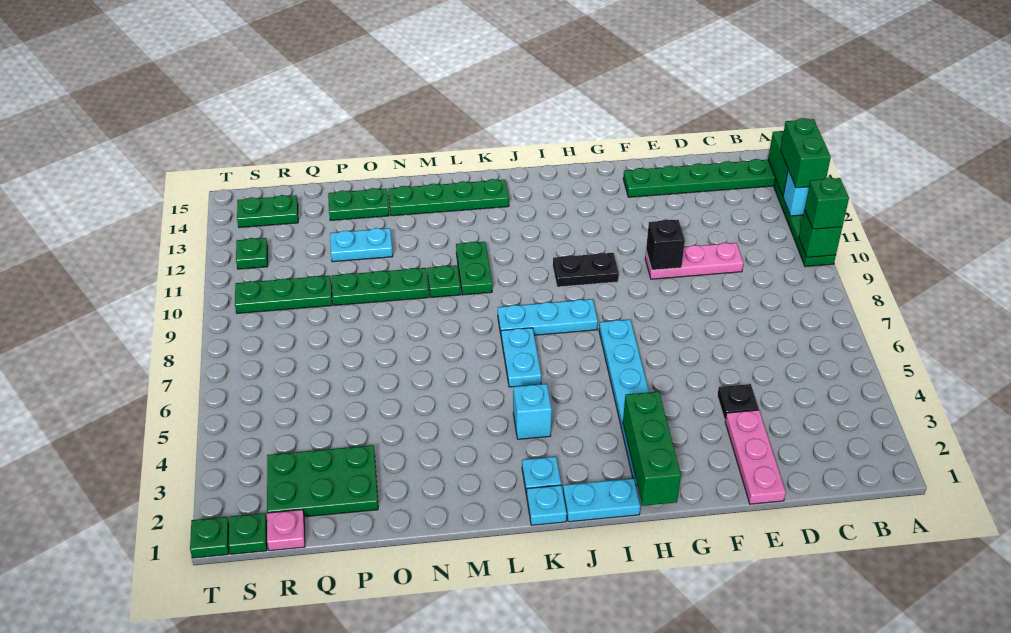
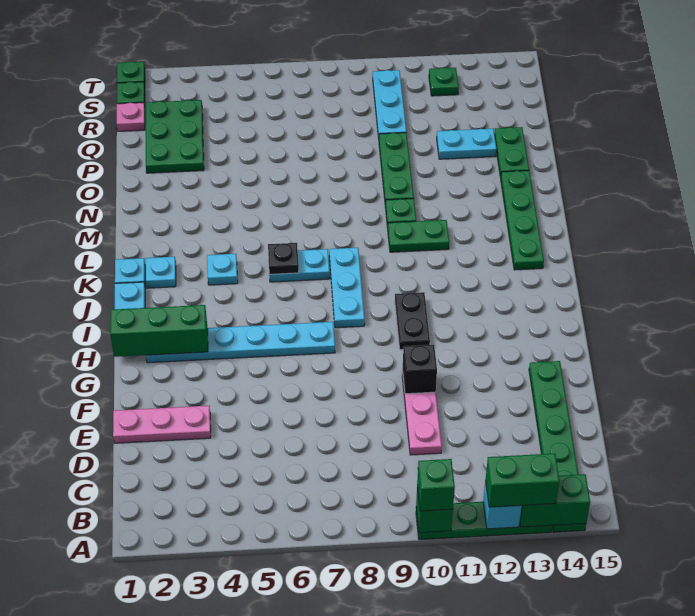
black 1x1 plate [717,384,759,420] -> black 1x1 plate moved to [268,243,299,274]
cyan 1x1 brick [513,384,552,439] -> cyan 1x1 plate [207,254,238,285]
cyan 1x2 plate [330,228,393,262] -> cyan 1x2 plate turned to [437,129,497,159]
green 1x3 plate [235,276,332,313] -> cyan 1x3 plate [373,70,406,138]
green 1x2 plate [237,195,298,228] -> none

